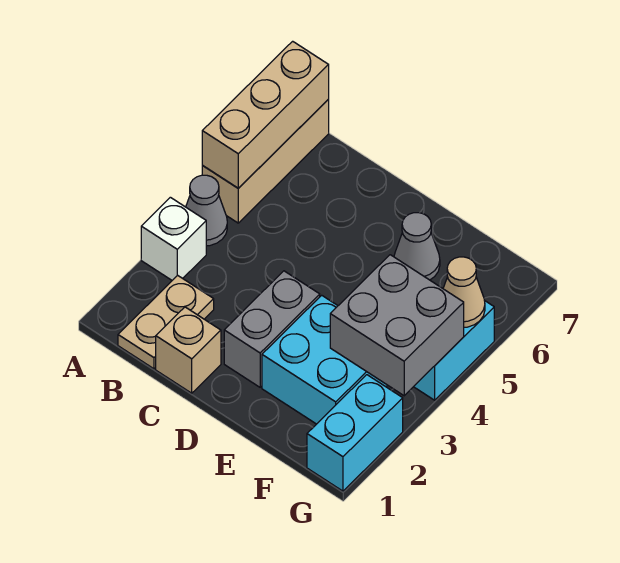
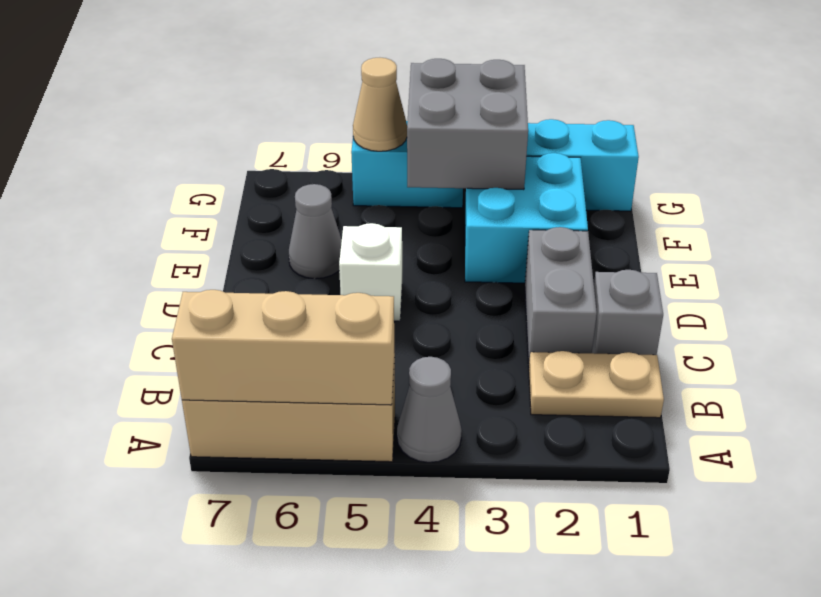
white 1x1 brick [141,197,206,280] -> white 1x1 brick moved to [339,223,402,321]
tan 1x1 brick [156,307,221,393] -> grey 1x1 brick [592,270,663,355]
grey 1x2 brick [224,271,320,387] -> grey 1x2 brick turned to [525,227,597,364]

